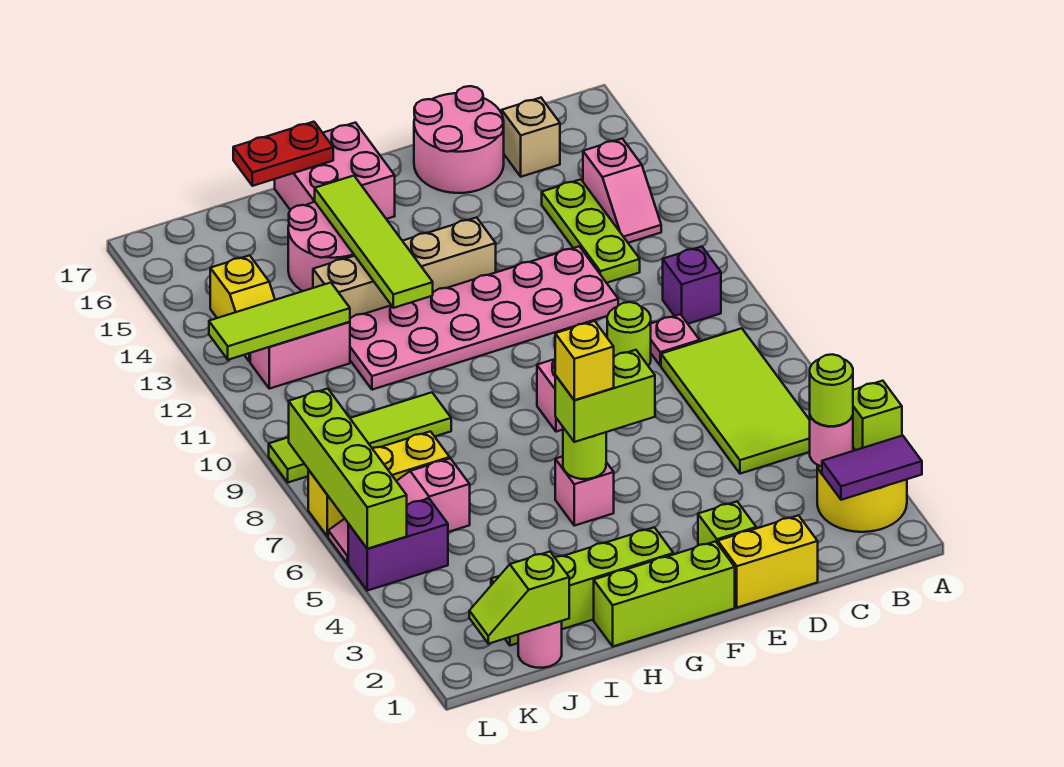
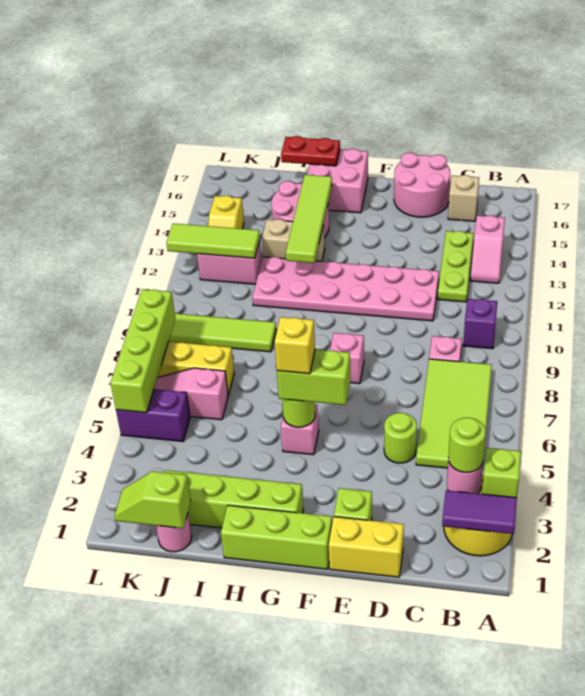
lime 1x1 round brick [607,302,651,366] -> lime 1x1 round brick moved to [384,413,417,463]
tan 1x4 brick [313,217,496,318] -> tan 1x2 brick [262,219,325,262]

